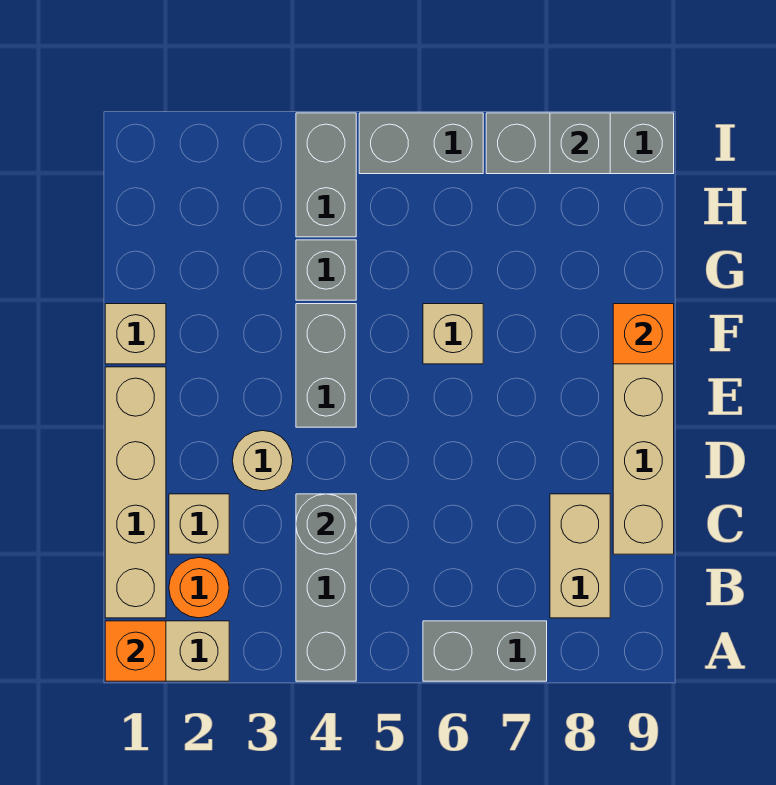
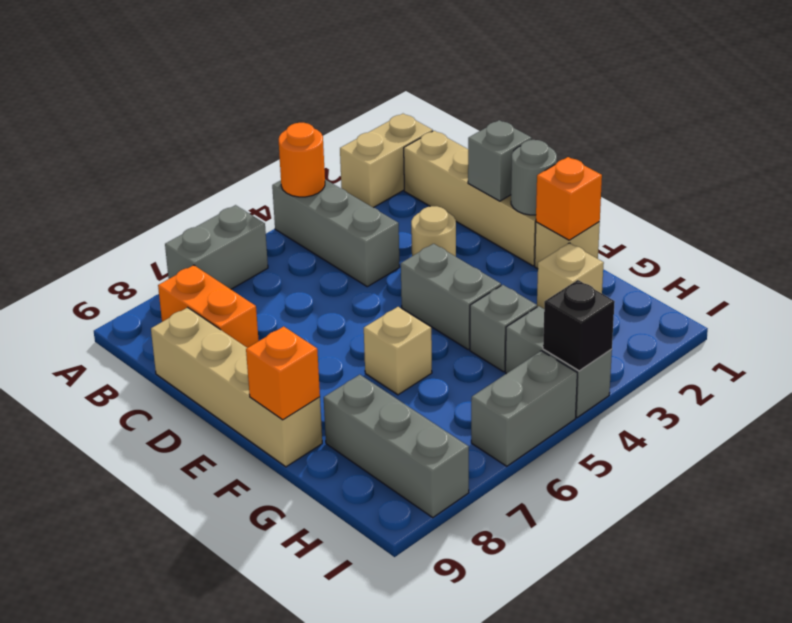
orange 1x1 brick [105,621,166,681] -> orange 1x1 brick moved to [536,157,602,240]
orange 1x1 round brick [169,558,229,618] -> orange 1x1 round brick moved to [279,123,325,197]
tan 1x2 brick [550,494,610,618] -> orange 1x2 brick [158,265,259,348]
tan 1x1 brick [169,494,229,554] -> tan 1x1 brick moved to [537,243,604,309]
grey 1x1 round brick [296,494,356,554] -> grey 1x1 round brick moved to [511,140,557,215]
none -> black 1x1 brick [543,280,615,371]
grey 1x3 brick [486,113,674,174] -> grey 1x3 brick turned to [324,375,469,517]
grey 1x1 brick [550,113,610,174] -> grey 1x1 brick moved to [468,120,532,201]

